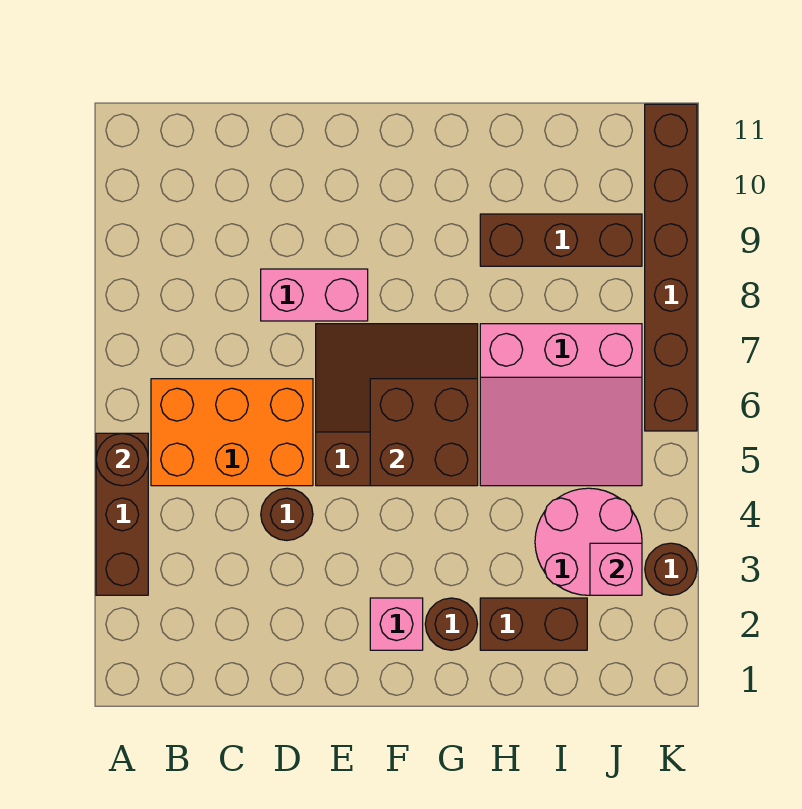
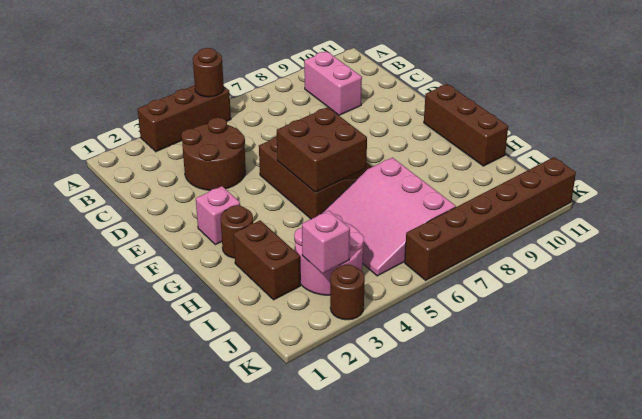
orange 2x3 brick [151,379,313,486] -> none
brown 1x1 round brick [261,488,313,541] -> brown 2x2 round brick [181,118,246,190]
pink 1x2 brick [261,269,368,321] -> pink 1x2 brick moved to [304,51,362,115]
brown 1x3 brick [480,214,642,266] -> brown 1x3 brick moved to [424,84,508,166]

